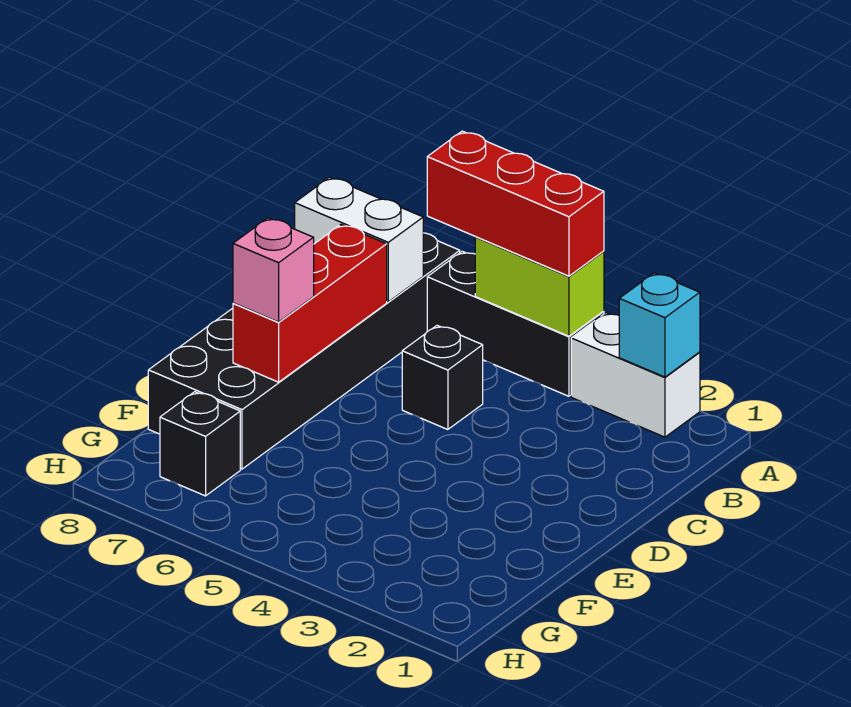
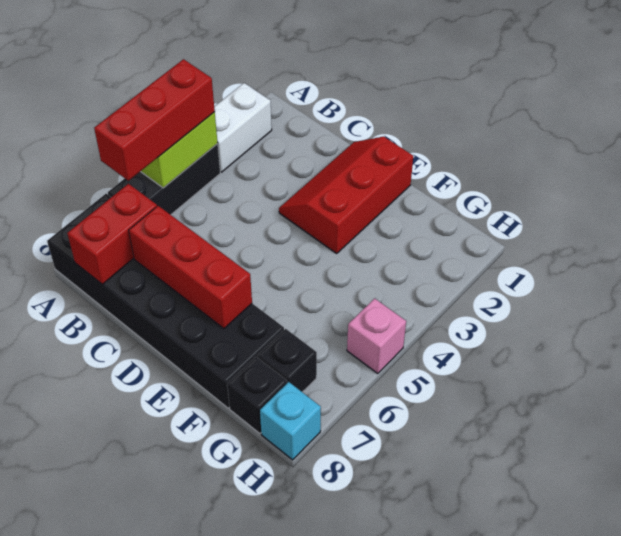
cyan 1x1 brick [619,273,700,377] -> cyan 1x1 brick moved to [260,382,321,460]
white 1x2 brick [295,177,423,302] -> red 1x2 brick [67,184,157,284]
black 1x1 brick [402,325,483,430] -> black 1x1 brick moved to [227,357,287,434]
none -> red 2x3 slope [279,137,413,253]
pink 1x1 brick [233,218,314,322] -> pink 1x1 brick moved to [347,298,406,373]

